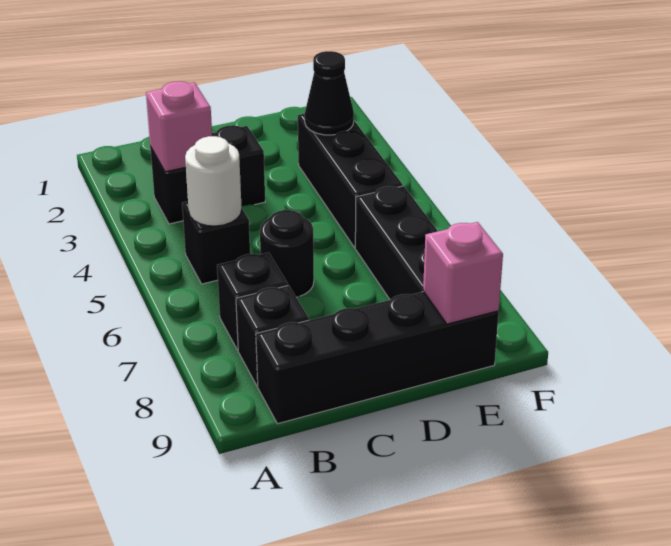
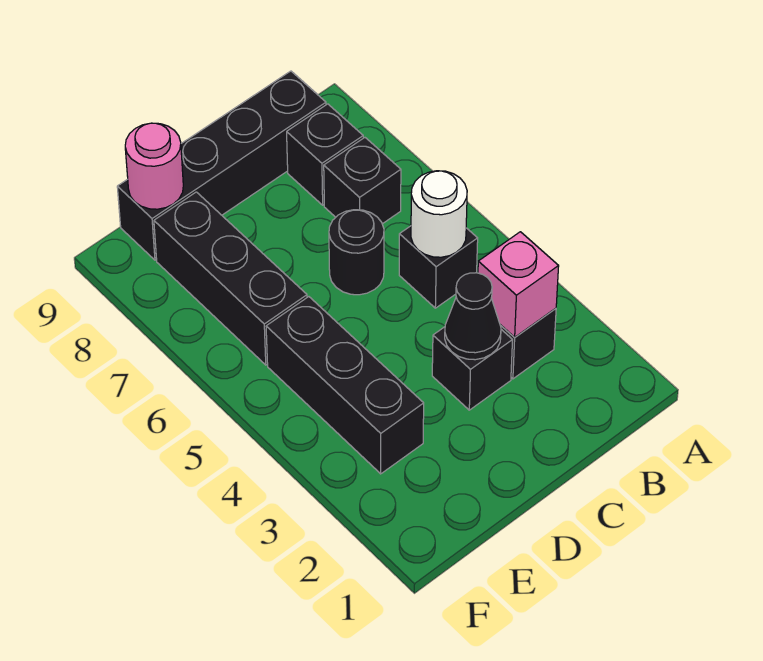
black 1x1 cone [305,51,354,135] -> black 1x1 cone moved to [445,273,501,360]
pink 1x1 brick [423,222,503,324] -> pink 1x1 round brick [125,123,183,209]

